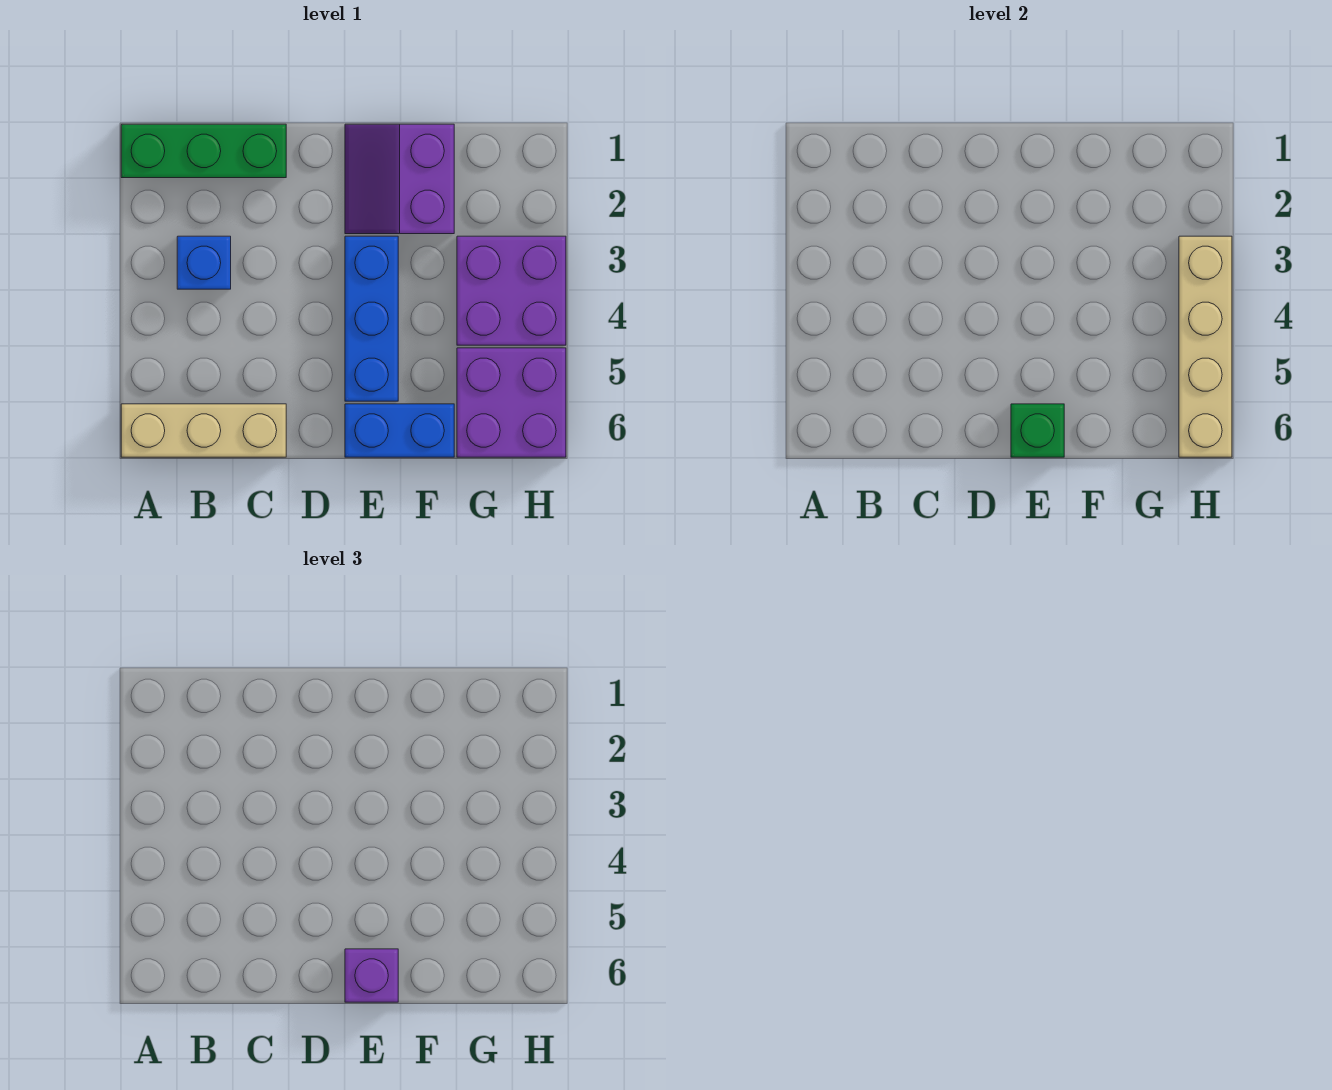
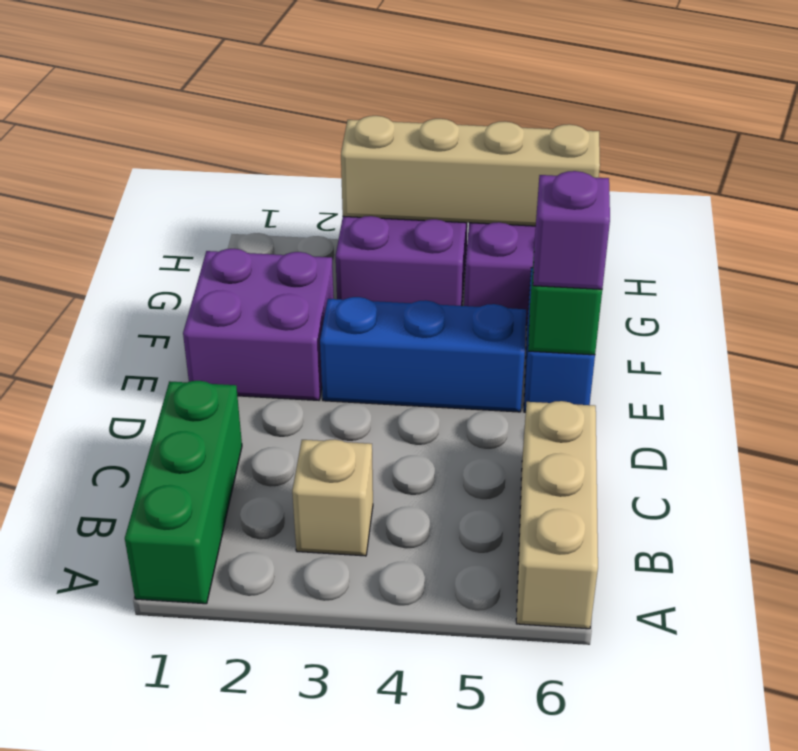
blue 1x1 brick [177,236,231,289] -> tan 1x1 brick [292,439,373,556]
purple 2x2 slope [345,124,454,234] -> purple 2x2 brick [183,249,334,400]

